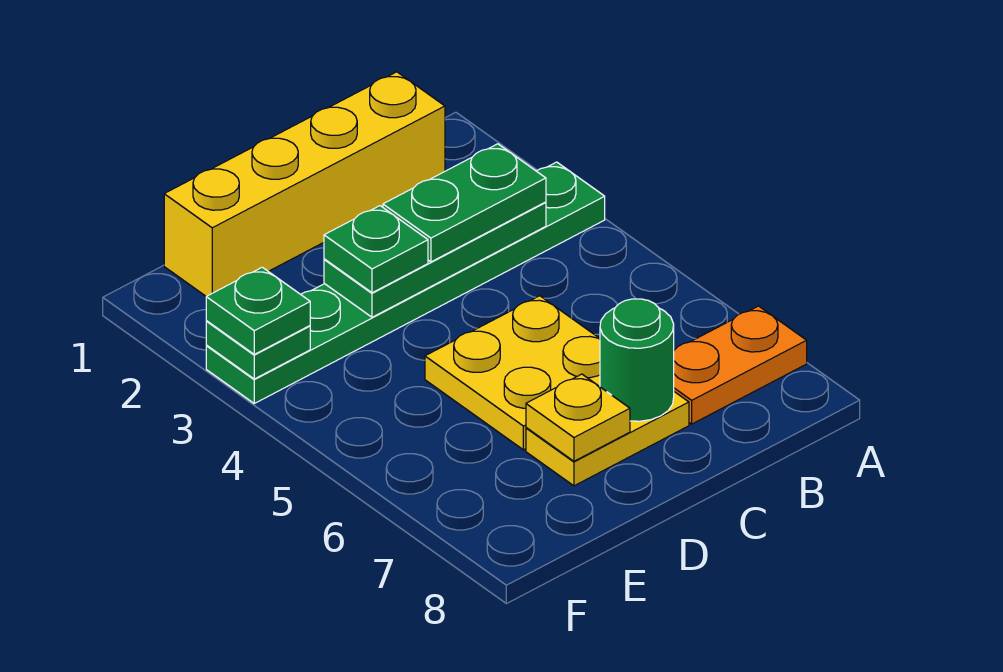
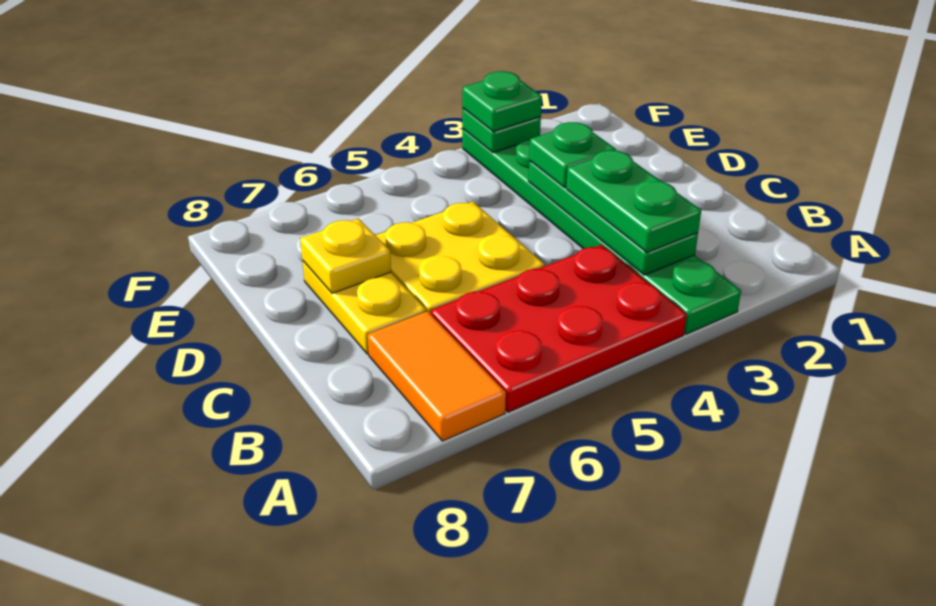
none -> red 2x3 plate [431,245,687,412]
orange 1x2 plate [674,306,807,424] -> orange 1x2 tile [367,311,506,441]
yellow 1x4 brick [164,72,445,297] -> none
green 1x1 round brick [600,299,674,421] -> none

